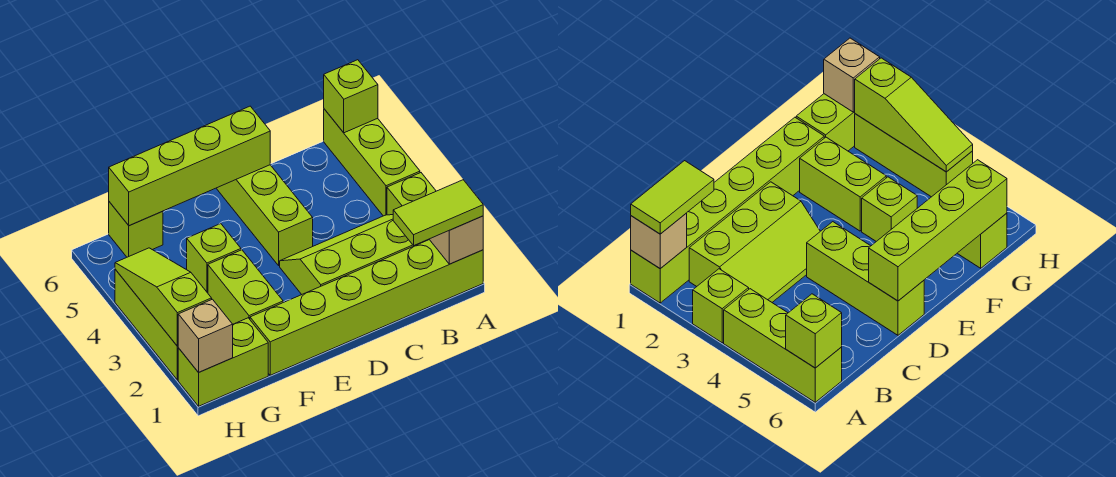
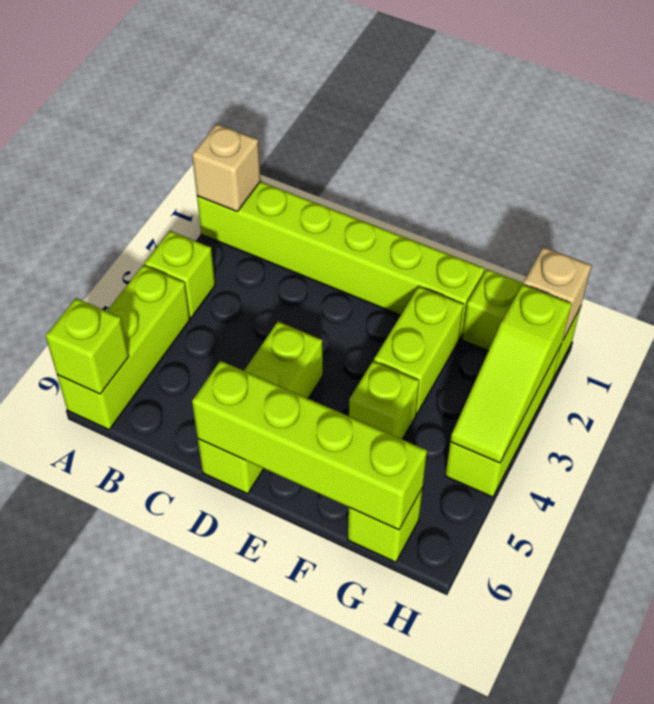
lime 1x2 tile [393,180,483,245] -> none
lime 2x3 slope [280,215,427,294] -> none

